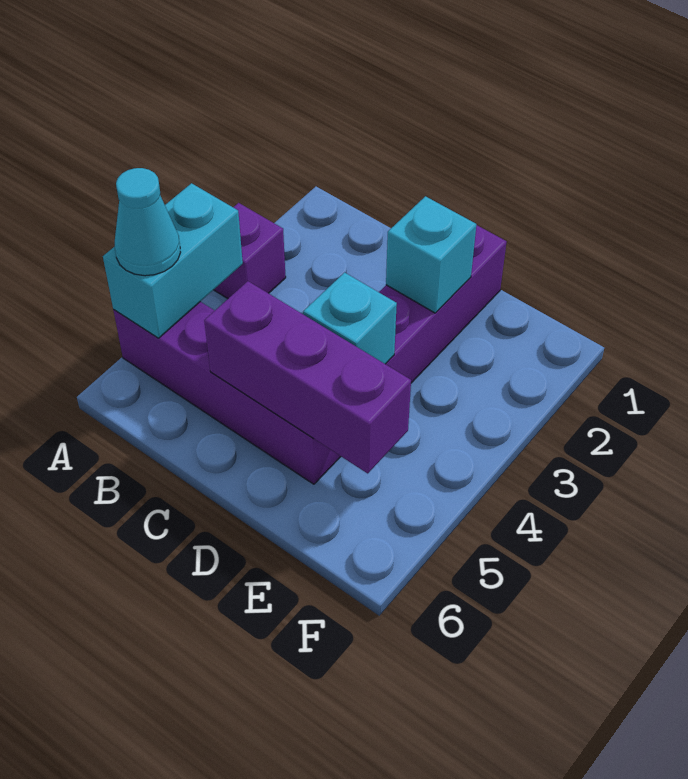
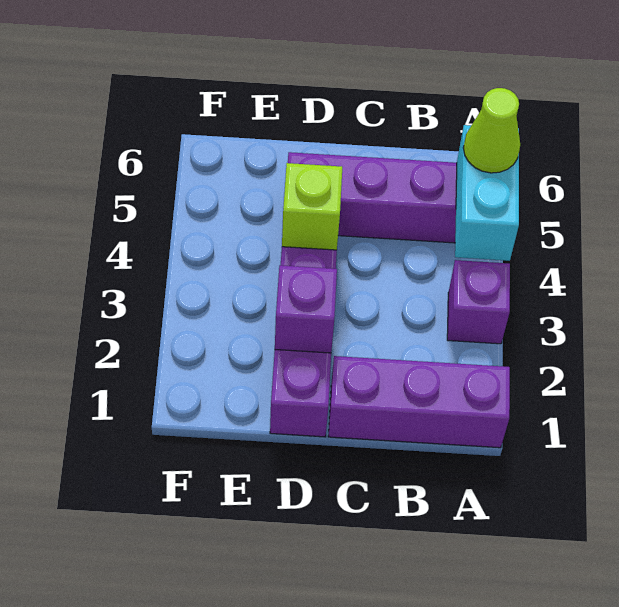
cyan 1x1 cone [115,168,181,276] -> lime 1x1 cone [463,88,520,173]
purple 1x3 brick [204,281,411,473] -> purple 1x3 brick moved to [328,356,510,448]
cyan 1x1 brick [386,196,476,313] -> purple 1x1 brick [275,265,337,353]
cyan 1x1 brick [303,272,397,364] -> lime 1x1 brick [282,163,342,250]

